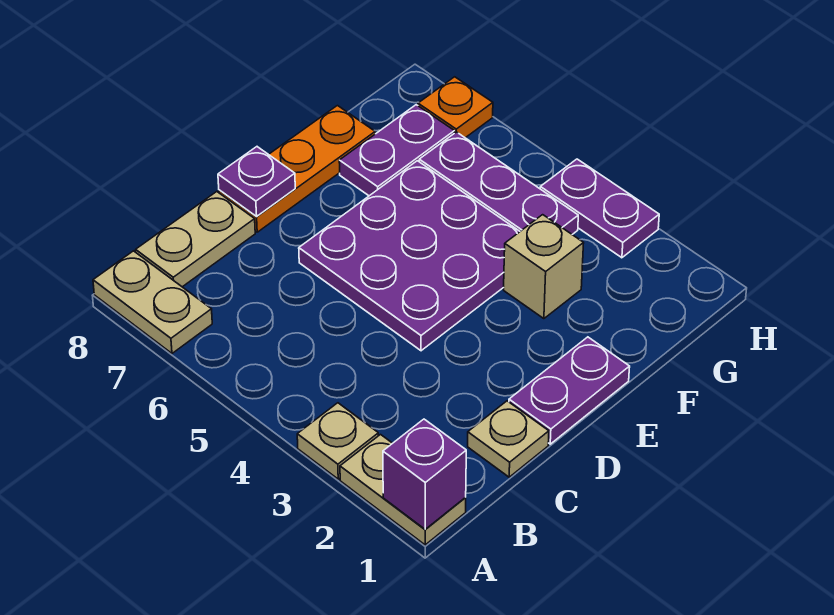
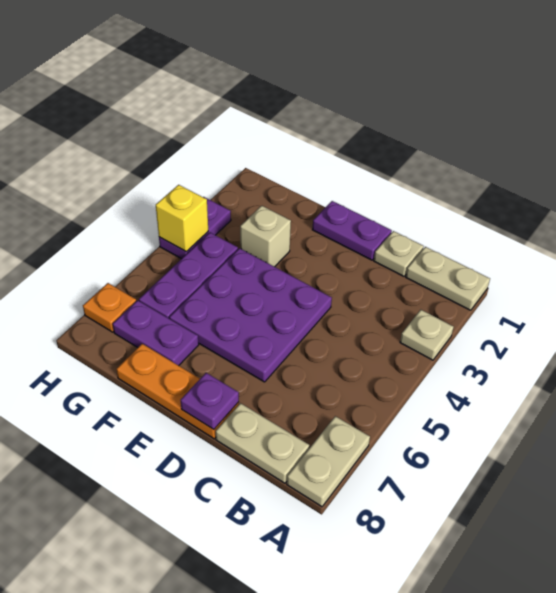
tan 1x2 plate [340,435,466,545] -> tan 1x2 plate turned to [406,247,490,310]
purple 1x1 brick [383,419,466,529] -> none
none -> yellow 1x1 brick [156,185,208,252]

